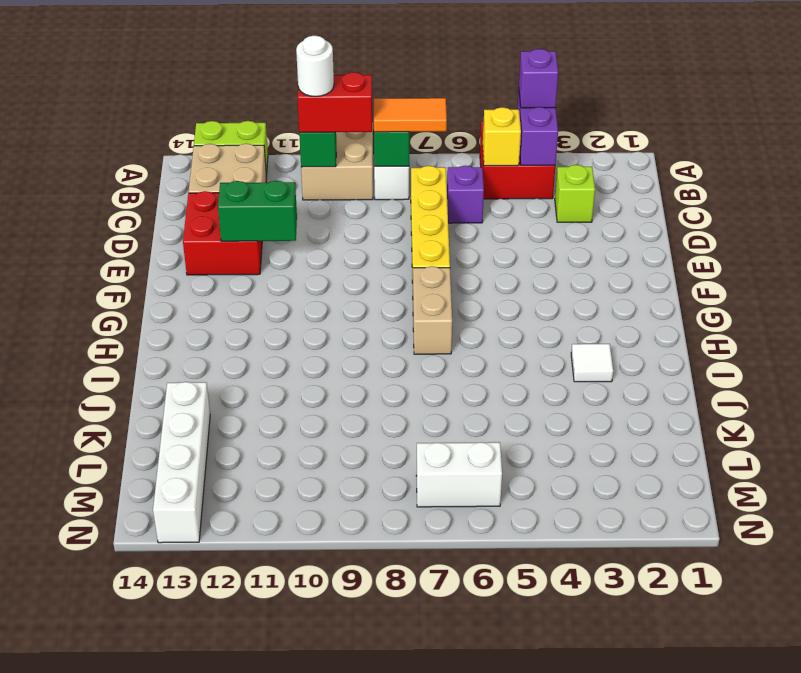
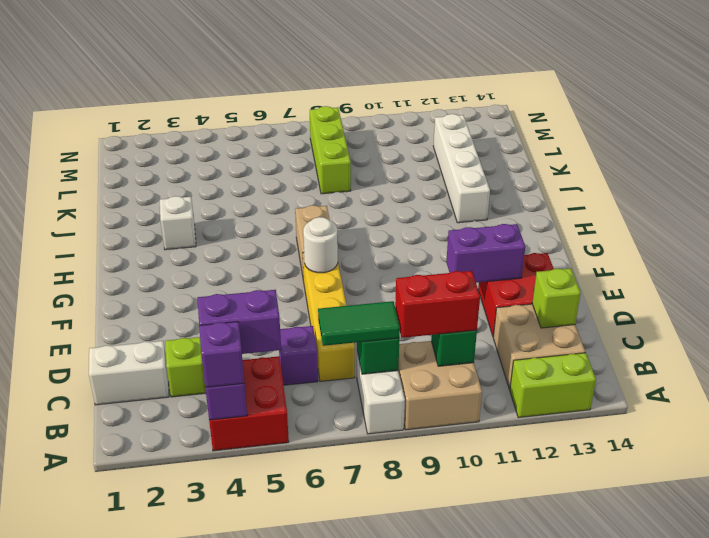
none -> purple 1x2 brick [197,290,281,354]
yellow 1x1 brick [483,107,521,166] -> none
orange 1x2 tile [374,98,447,132] -> green 1x2 tile [318,301,400,346]
white 1x1 round brick [296,36,334,97] -> white 1x1 round brick moved to [303,217,338,273]
none -> lime 1x1 brick [532,268,581,328]
green 1x2 brick [218,181,297,241] -> purple 1x2 brick [446,224,525,283]
white 1x1 tile [571,344,613,382] -> white 1x1 brick [160,196,196,250]
none -> lime 1x3 brick [310,106,351,194]
white 1x4 brick [153,382,210,543] -> white 1x4 brick moved to [433,114,490,223]
white 1x2 brick [416,442,502,507] -> white 1x2 brick moved to [89,341,169,405]

